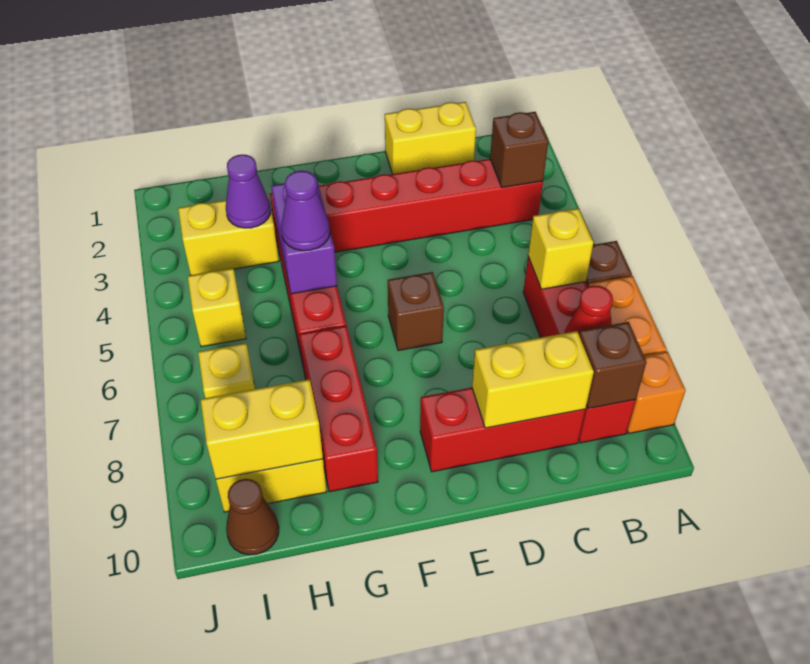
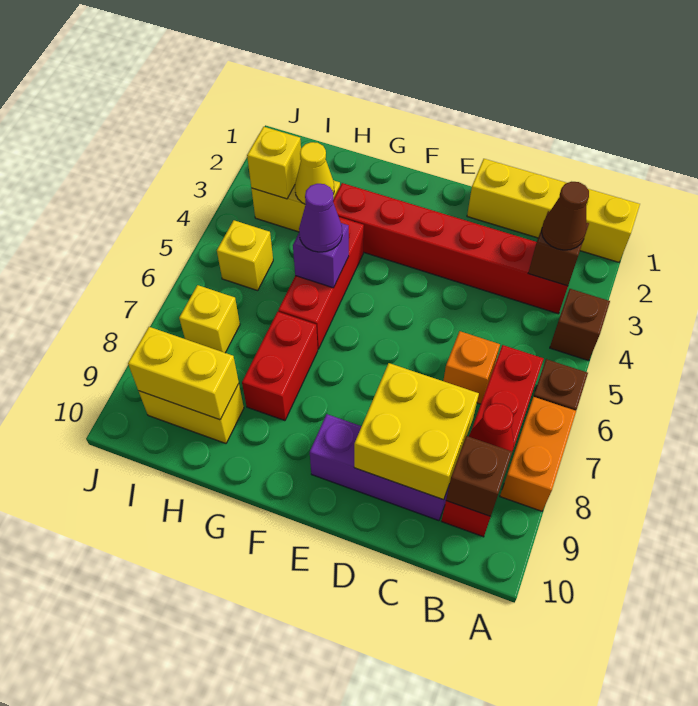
orange 1x1 brick [627,351,686,433] -> orange 1x1 brick moved to [443,331,500,404]
yellow 1x1 brick [528,208,593,289] -> yellow 1x1 brick moved to [247,127,301,199]
yellow 1x2 brick [385,102,476,174] -> yellow 1x4 brick [467,159,640,262]
red 1x3 brick [420,388,585,472] -> purple 1x3 brick [310,414,449,521]
yellow 1x2 brick [472,331,594,428] -> yellow 2x2 brick [354,363,479,500]
brown 1x1 brick [388,272,444,351] -> brown 1x1 brick moved to [550,289,610,361]
purple 1x2 brick [271,178,337,294] -> purple 1x1 brick [293,223,349,288]
red 1x3 brick [299,326,378,492] -> red 1x2 brick [242,312,318,421]
purple 1x1 cone [226,155,271,228] -> yellow 1x1 cone [295,142,334,204]
brown 1x1 cone [226,479,279,555] -> brown 1x1 cone moved to [542,182,589,250]

